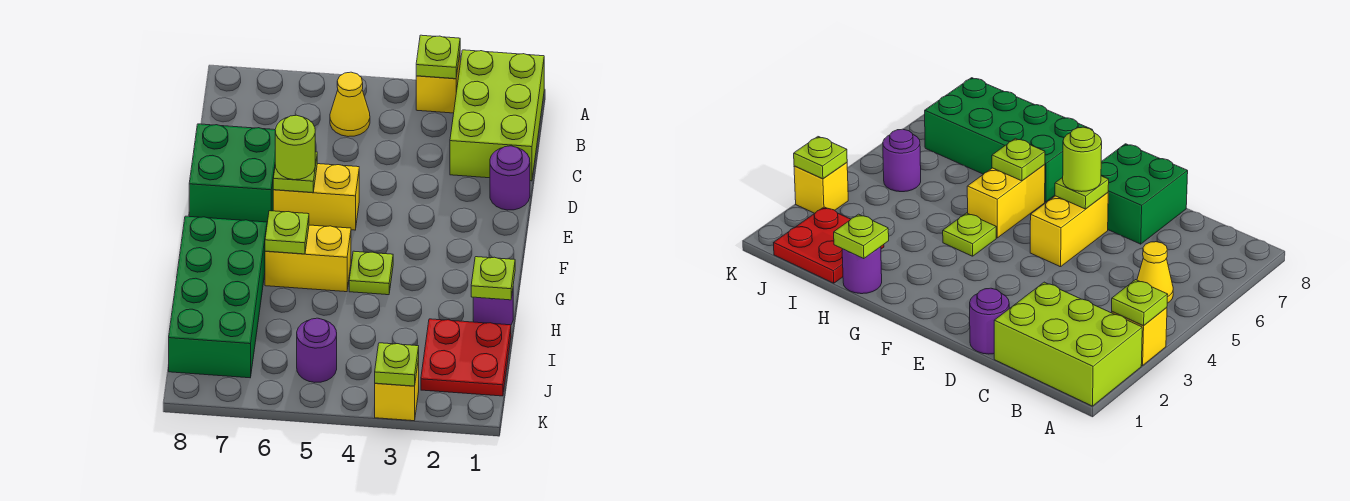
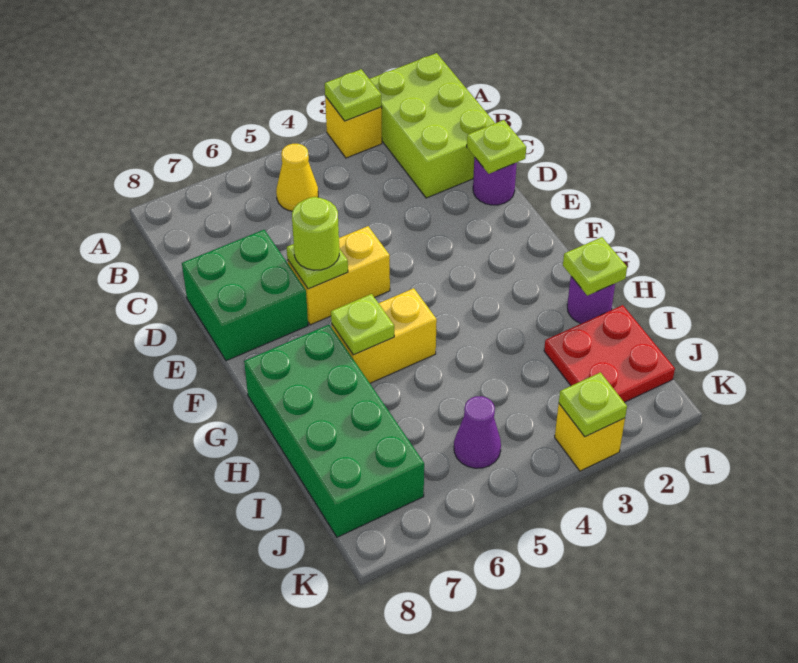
lime 1x1 plate [349,251,393,295] -> lime 1x1 plate moved to [467,120,526,174]
purple 1x1 round brick [297,318,337,382] -> purple 1x1 cone [454,396,501,468]

